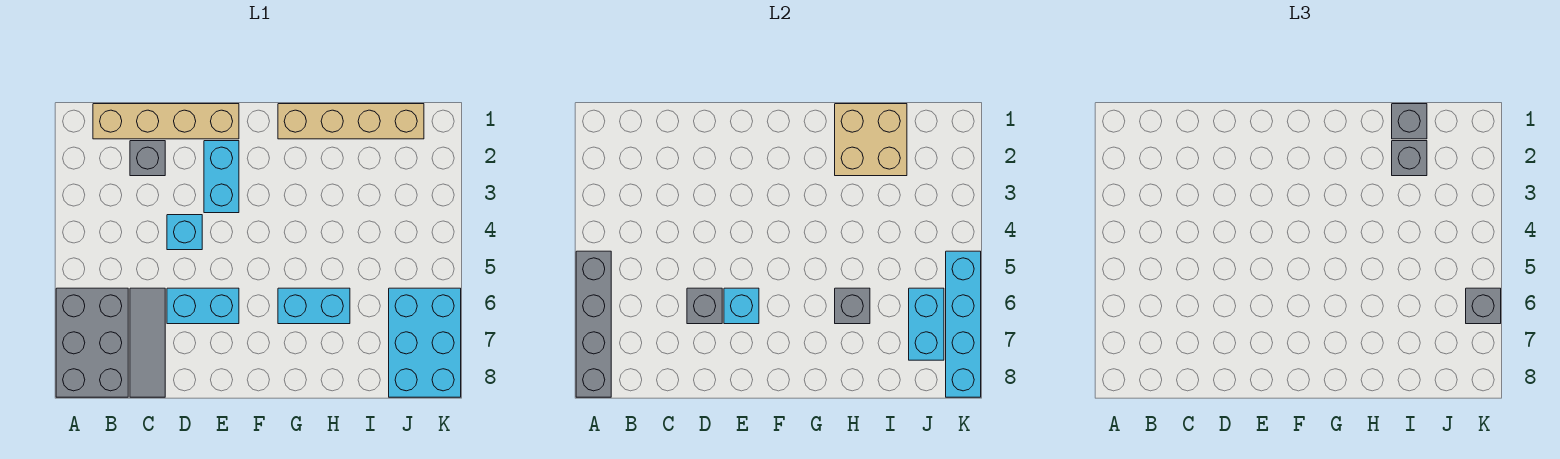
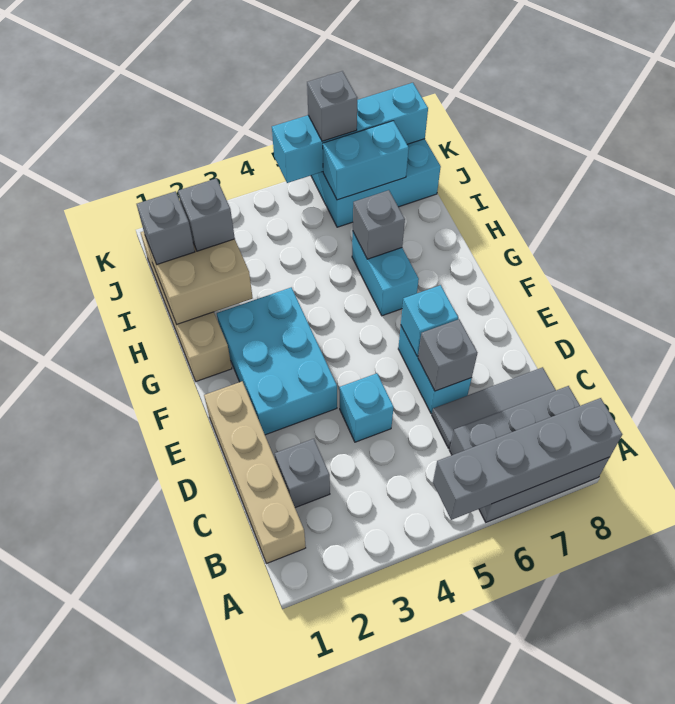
cyan 1x2 brick [204,141,239,213] -> cyan 2x3 brick [217,287,337,435]

